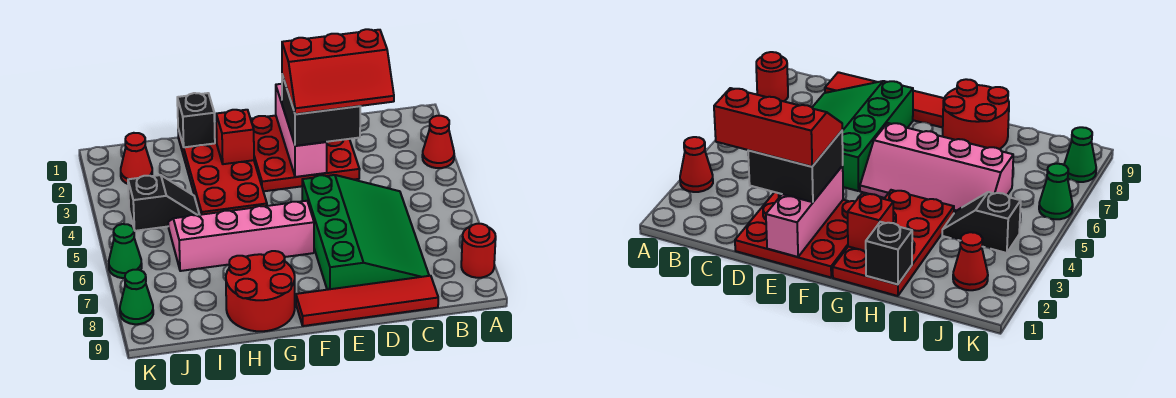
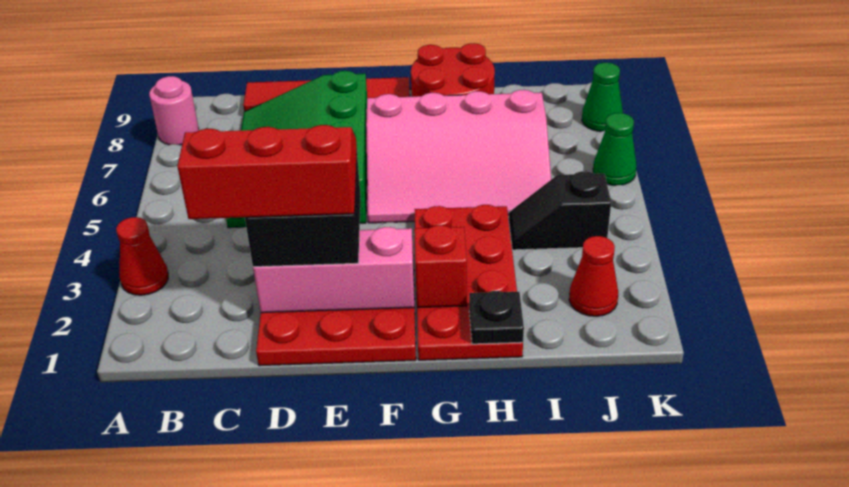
red 1x1 round brick [461,224,496,278] -> pink 1x1 round brick [149,76,199,145]
pink 1x3 brick [276,84,327,177] -> pink 1x3 brick turned to [253,227,414,313]
pink 2x4 slope [168,201,314,271] -> pink 3x4 slope [366,90,551,223]
black 1x1 brick [177,93,215,147] -> black 1x1 plate [469,291,524,344]

